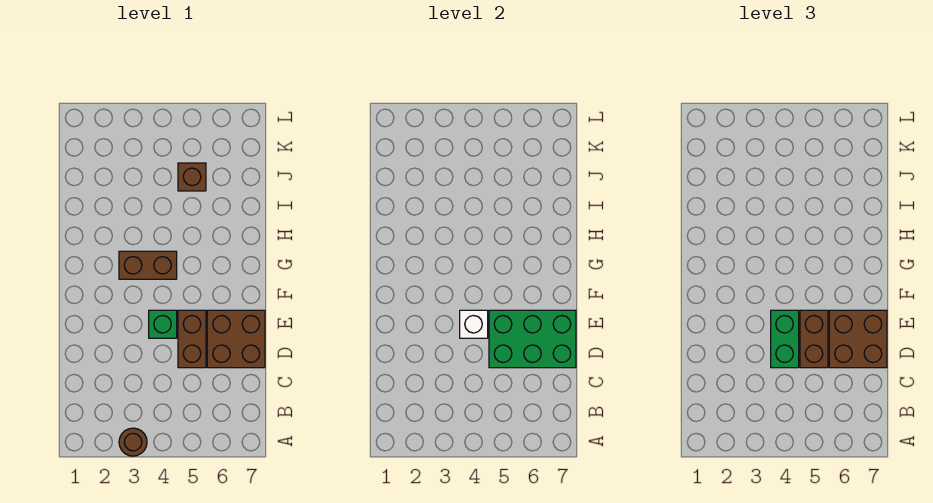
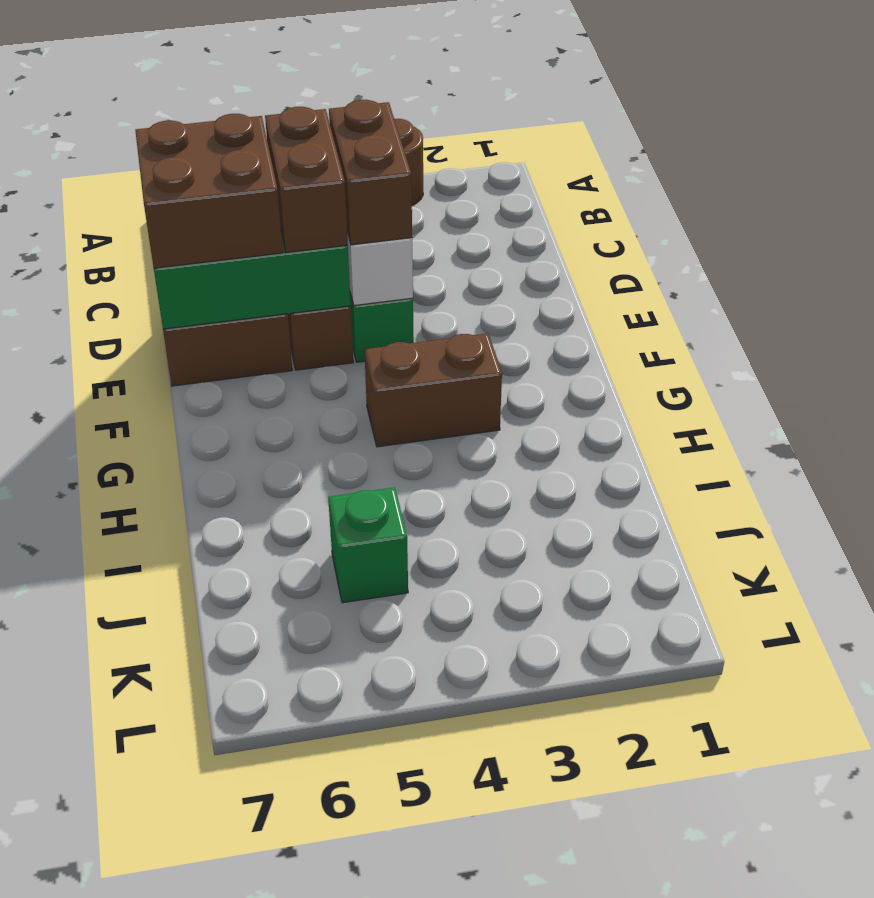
green 1x2 brick [771,310,799,368] -> brown 1x2 brick [329,100,412,245]
brown 1x1 brick [178,163,206,191] -> green 1x1 brick [328,487,408,603]

